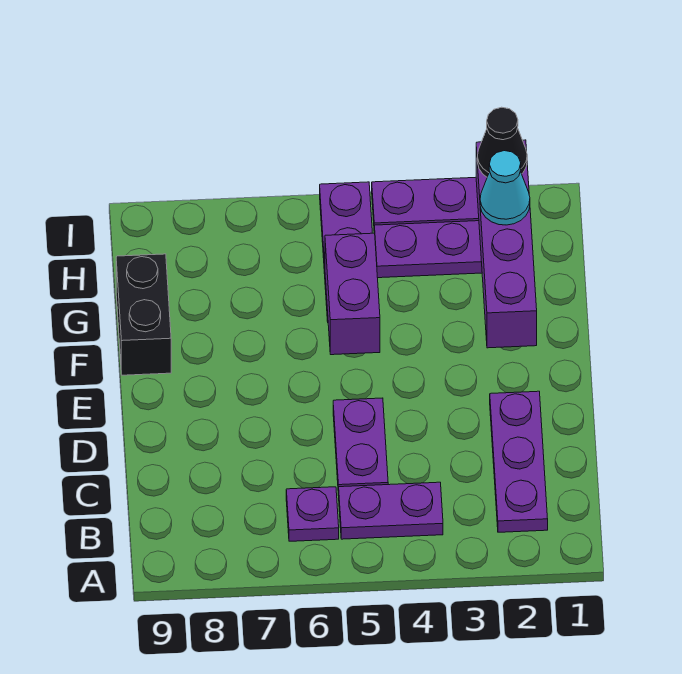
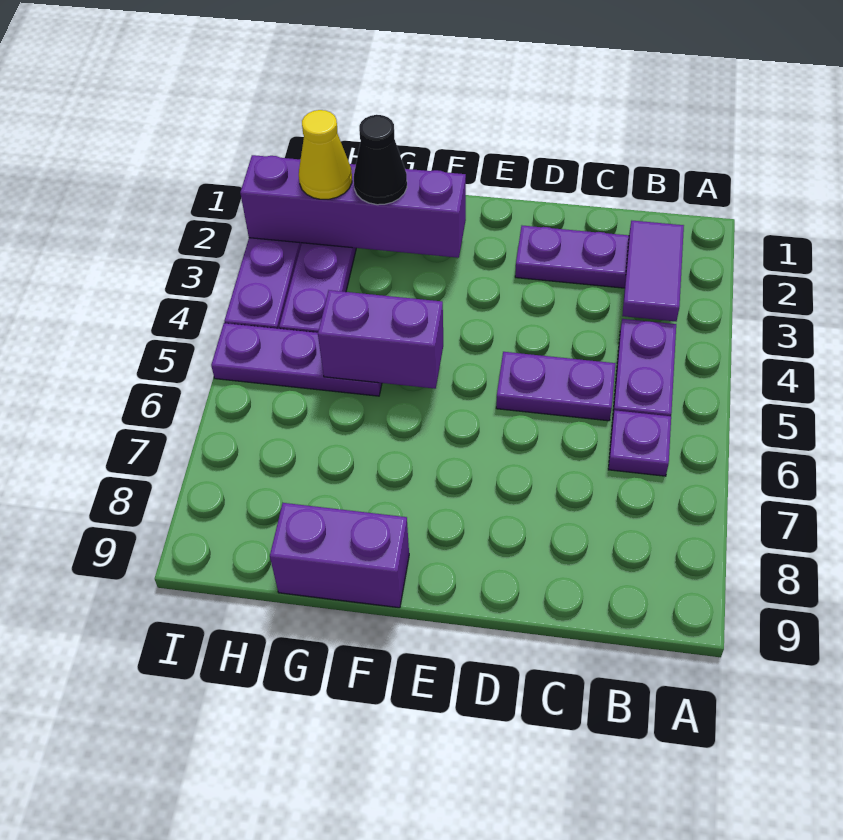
none -> purple 1x2 tile [622,221,684,321]
black 1x2 brick [116,254,171,375] -> purple 1x2 brick [270,503,409,608]
cyan 1x1 cone [480,151,530,225] -> yellow 1x1 cone [299,110,352,199]
black 1x1 cone [477,107,527,177] -> black 1x1 cone moved to [354,115,407,205]

